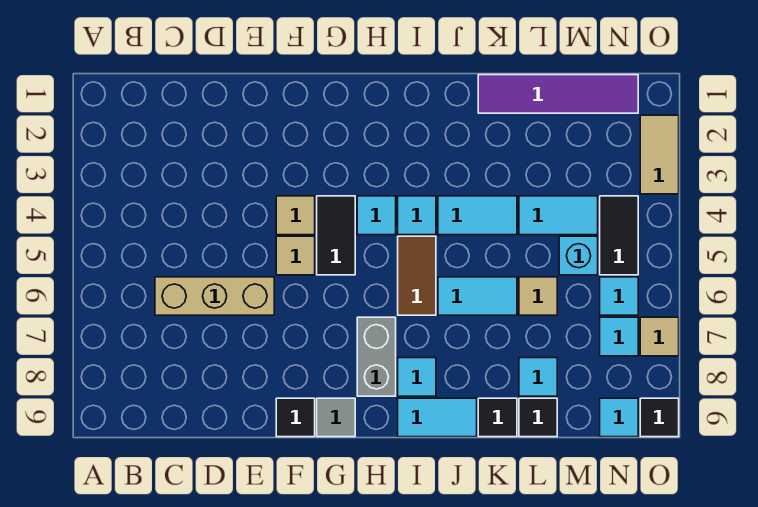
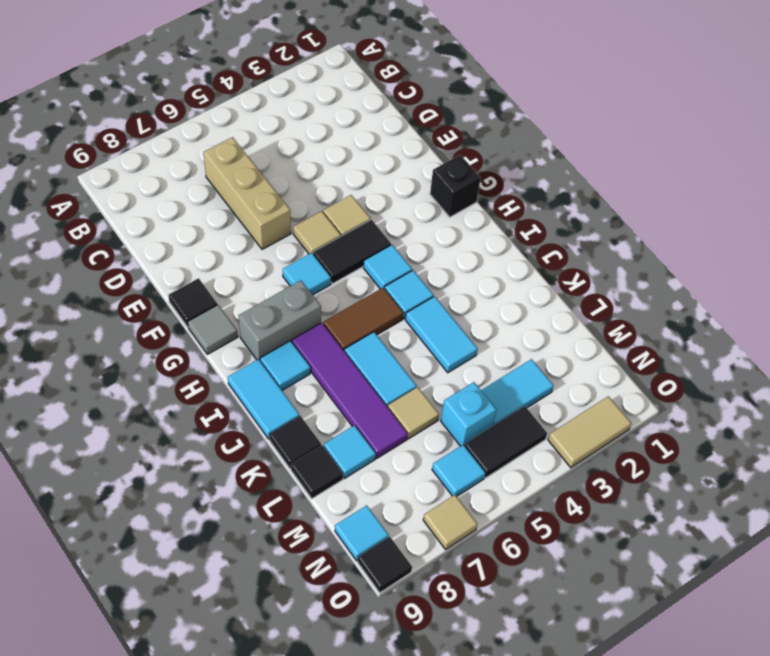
none -> black 1x1 brick [430,155,481,217]
purple 1x4 tile [478,75,638,113] -> purple 1x4 tile moved to [292,323,408,458]
cyan 1x2 tile [519,196,598,235] -> cyan 1x2 tile turned to [481,359,554,425]
cyan 1x1 tile [600,317,638,356] -> cyan 1x1 tile moved to [283,253,331,295]

